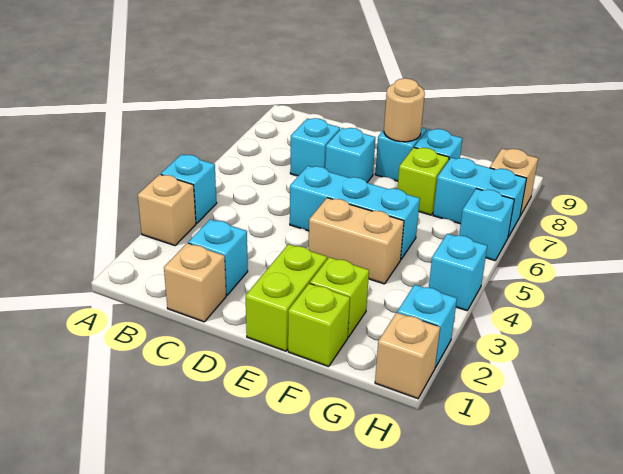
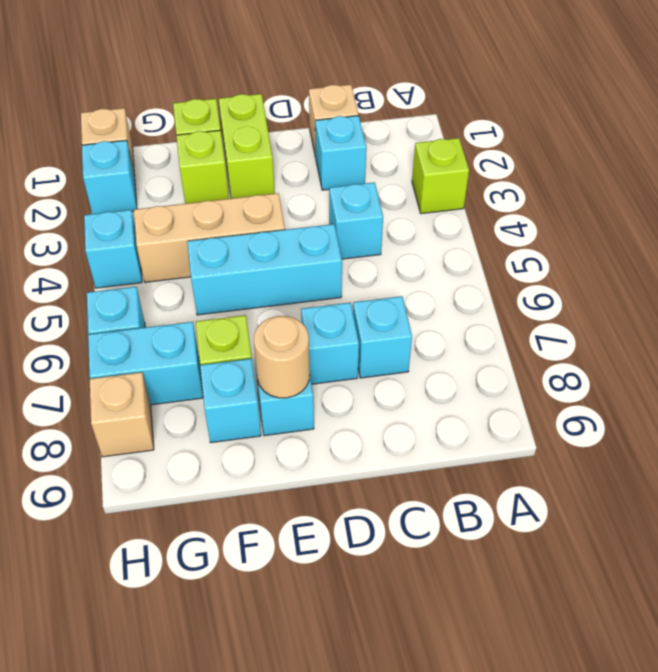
tan 1x1 brick [138,174,196,246] -> lime 1x1 brick [412,138,469,214]
cyan 1x1 brick [161,154,217,223] -> cyan 1x1 brick moved to [329,182,383,259]
tan 1x2 brick [309,198,404,284] -> tan 1x3 brick [134,193,285,282]

